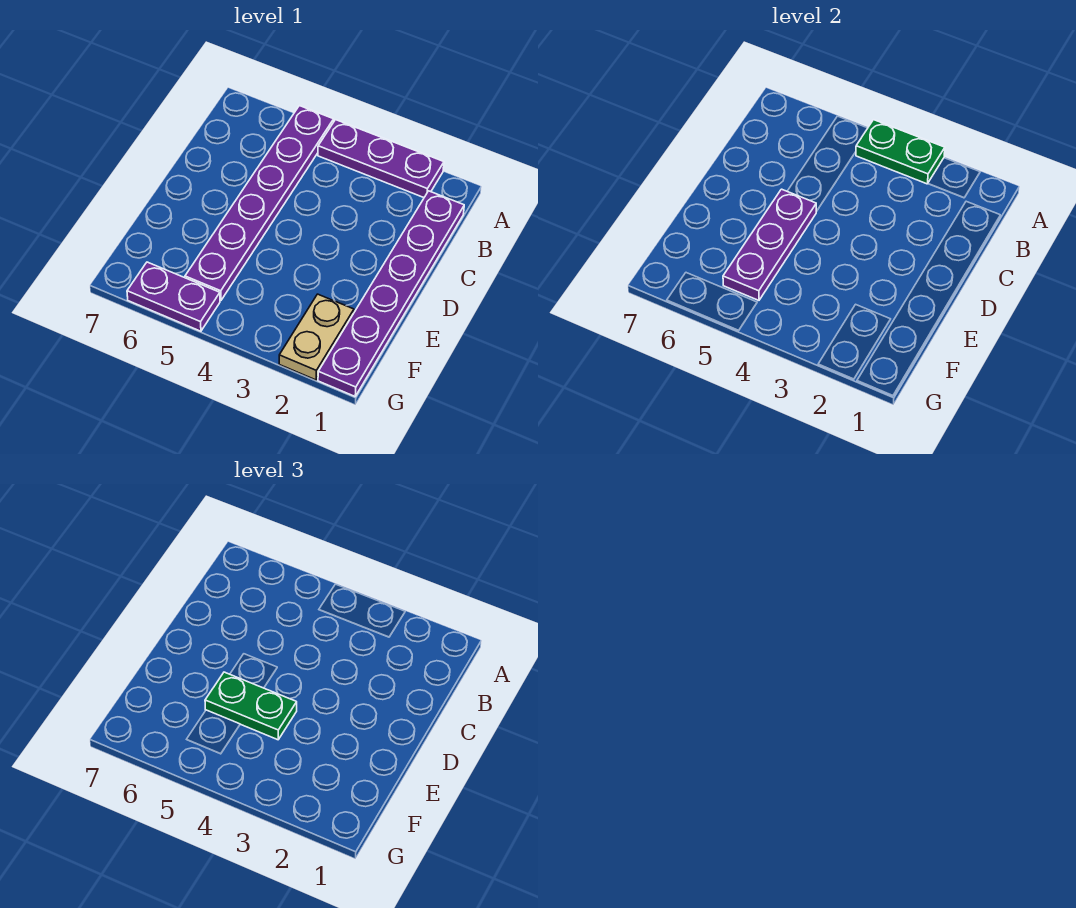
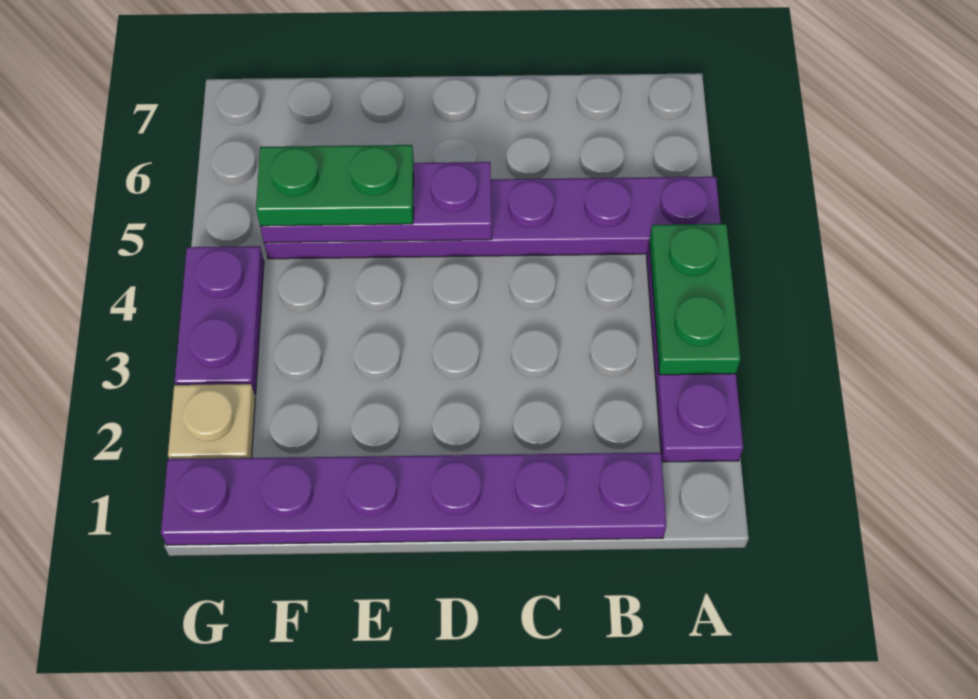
green 1x2 plate [205,672,297,740] -> green 1x2 plate turned to [256,145,414,226]
tan 1x2 plate [279,294,354,380] -> tan 1x1 plate [168,384,255,459]
purple 1x2 plate [127,262,220,331] -> purple 1x2 plate moved to [174,246,264,395]

